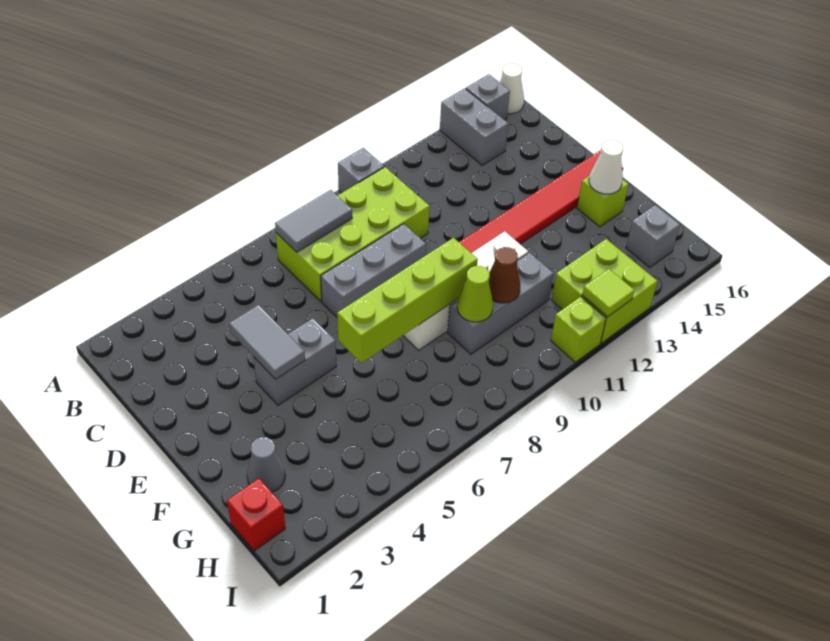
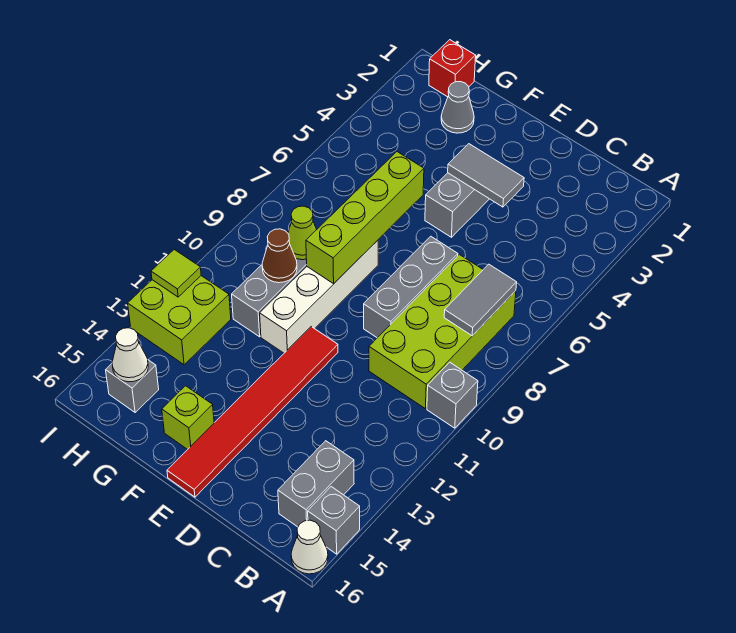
grey 1x2 brick [440,88,508,165] -> grey 1x2 brick turned to [278,441,354,527]
white 1x1 cone [589,140,623,194] -> white 1x1 cone moved to [112,328,148,382]
lime 1x1 brick [551,297,606,362] -> none

